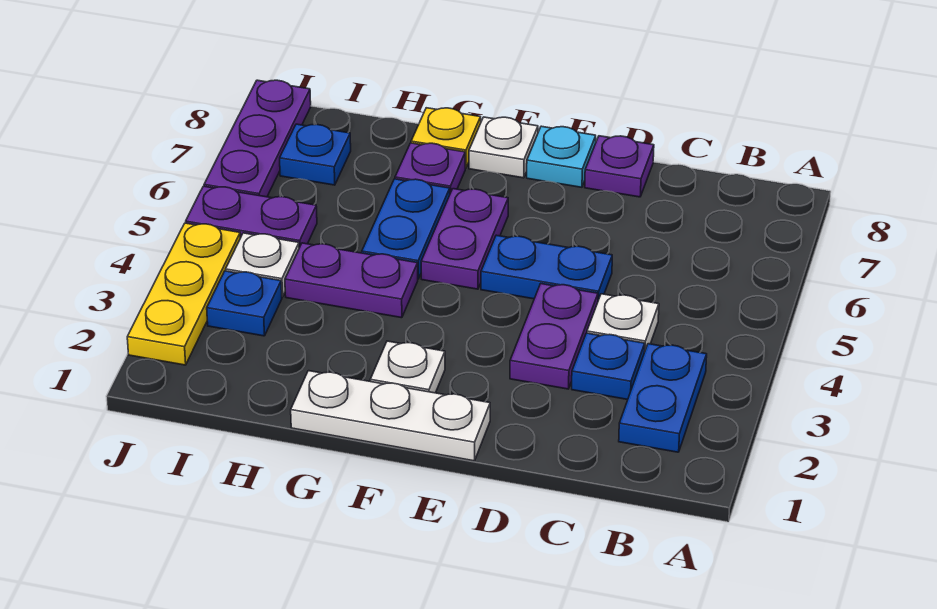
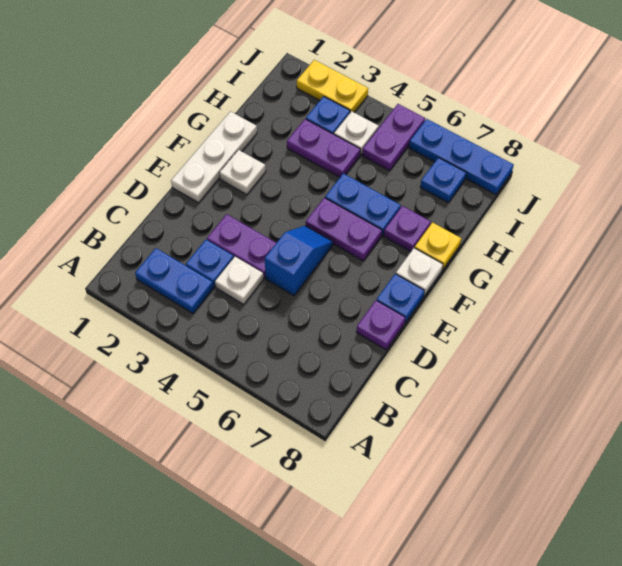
blue 1x2 plate [481,235,612,300] -> blue 1x2 slope [265,226,333,296]
cyan 1x1 plate [527,126,596,187] -> blue 1x1 plate [377,274,424,322]
purple 1x2 plate [285,243,418,318] -> purple 1x2 plate turned to [287,119,360,177]
yellow 1x3 plate [127,223,240,365] -> yellow 1x2 plate [297,60,368,113]
purple 1x3 plate [204,80,311,197] -> blue 1x3 plate [409,119,514,195]

